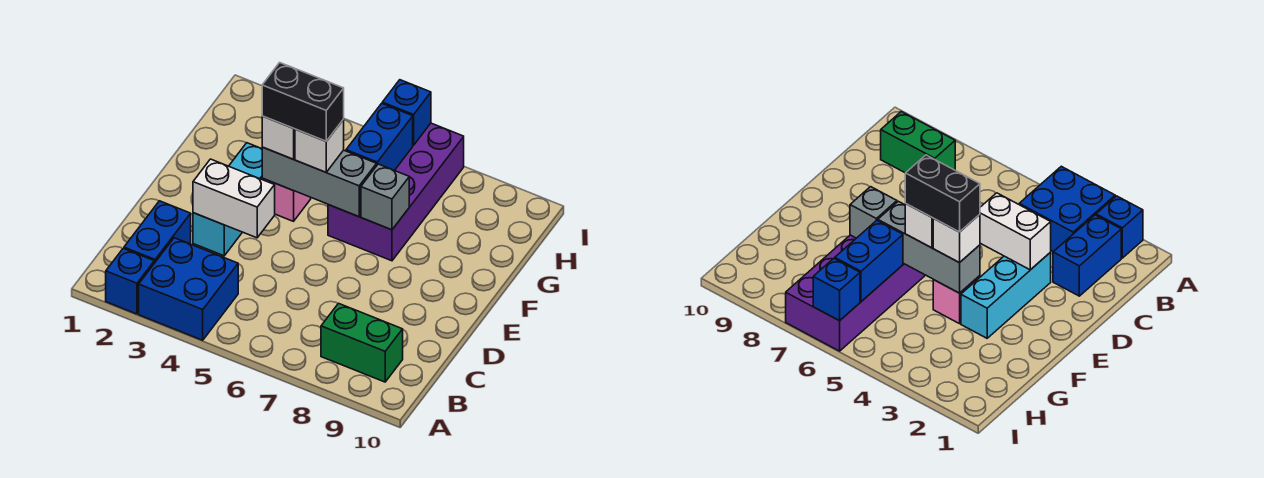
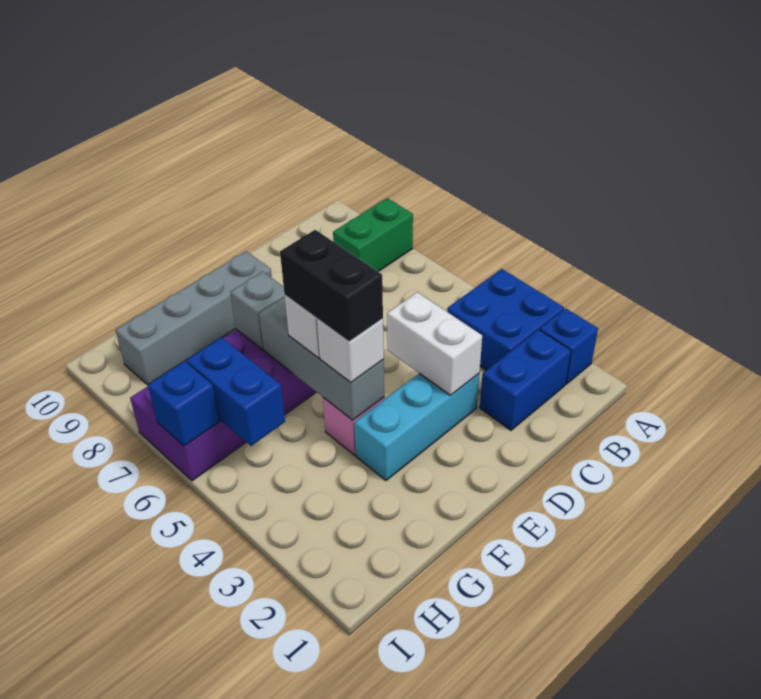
green 1x2 brick [321,303,403,382] -> green 1x2 brick turned to [333,198,413,271]
none -> grey 1x4 brick [115,251,272,385]
blue 1x2 brick [346,103,413,170] -> blue 1x2 brick turned to [186,337,285,446]

